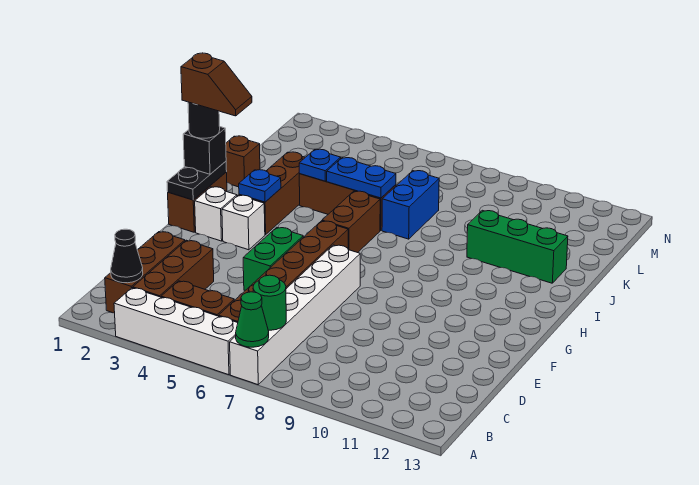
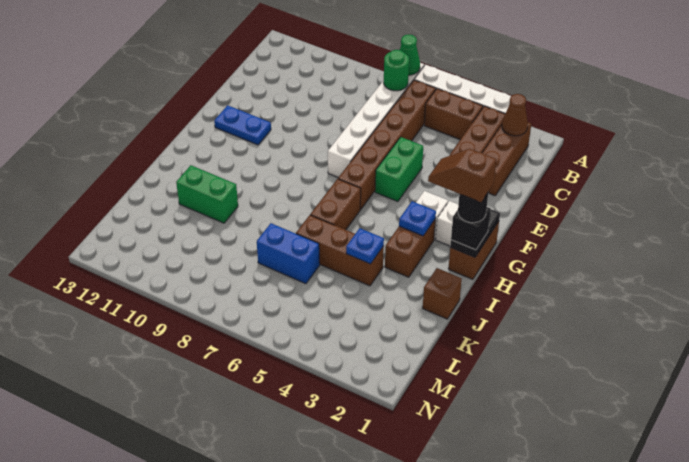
black 1x1 cone [111,229,143,283] -> brown 1x1 cone [502,94,528,136]
brown 1x3 brick [239,152,305,235] -> brown 1x2 brick [385,220,435,277]
blue 1x2 plate [327,158,396,198] -> blue 1x2 plate moved to [214,105,271,145]
blue 1x2 brick [382,171,439,239] -> blue 1x2 brick turned to [257,223,320,284]
green 1x3 brick [467,210,568,283] -> green 1x2 brick [176,165,238,223]

